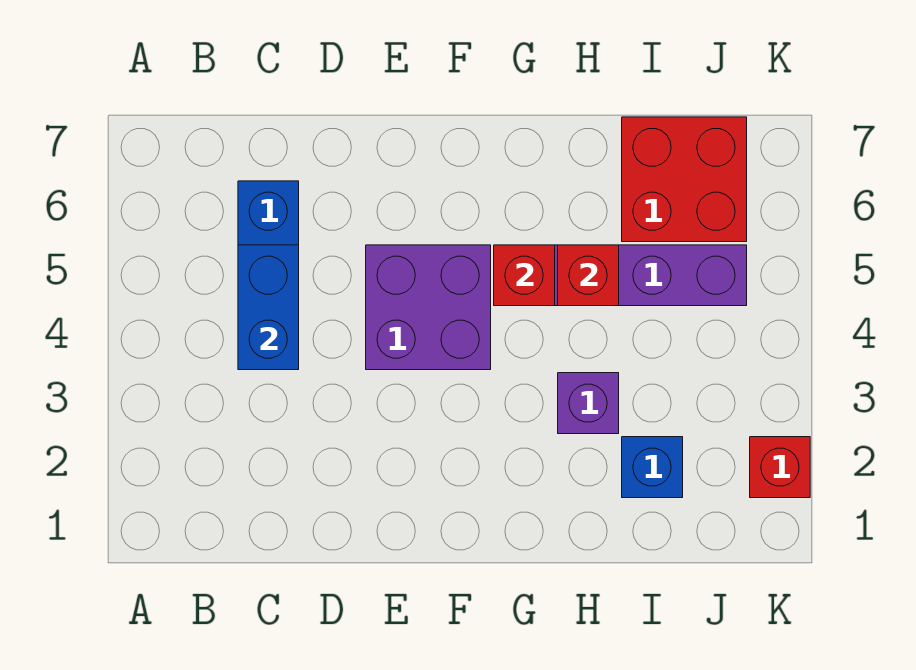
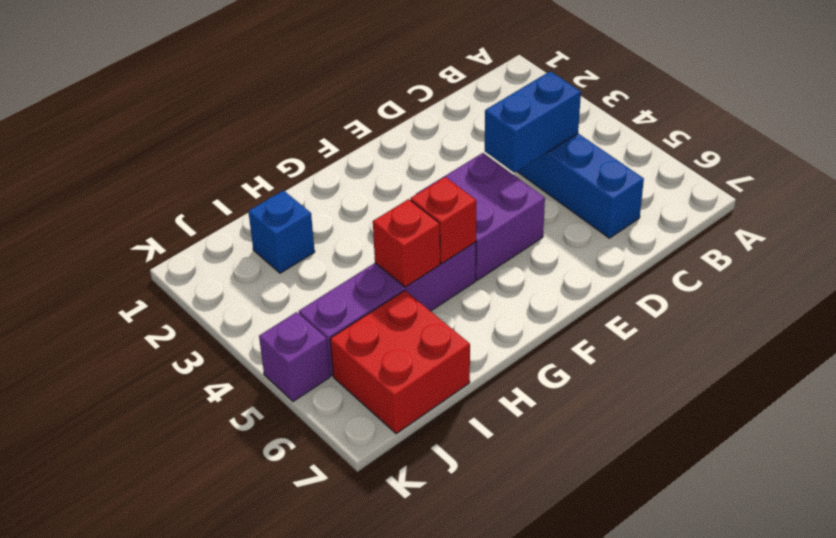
blue 1x2 brick [238,245,299,370] -> blue 1x2 brick turned to [485,71,581,173]
purple 1x1 brick [558,373,619,434] -> purple 1x1 brick moved to [259,312,330,401]
red 1x1 brick [750,437,810,498] -> none

